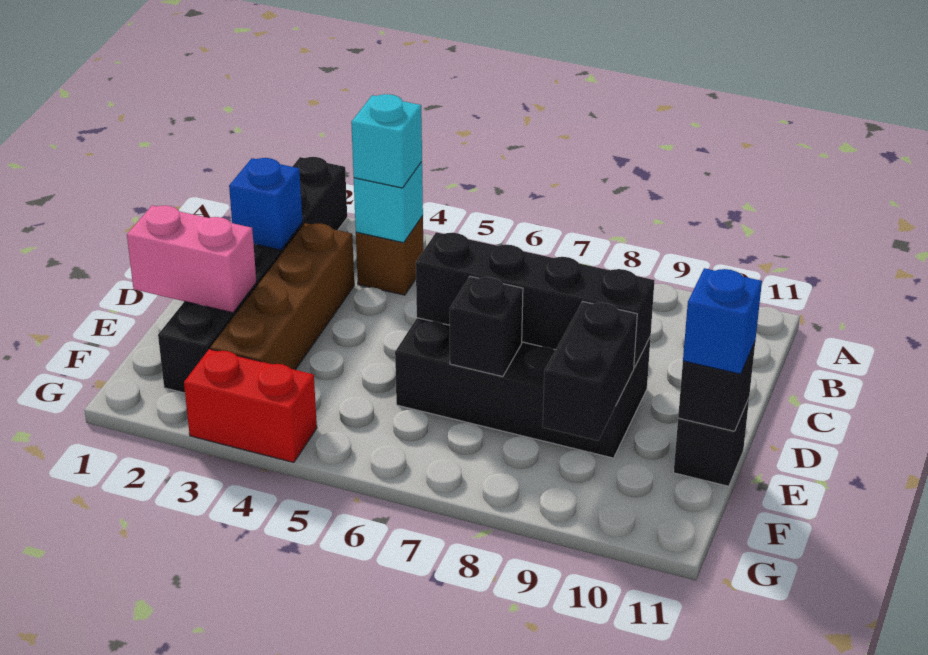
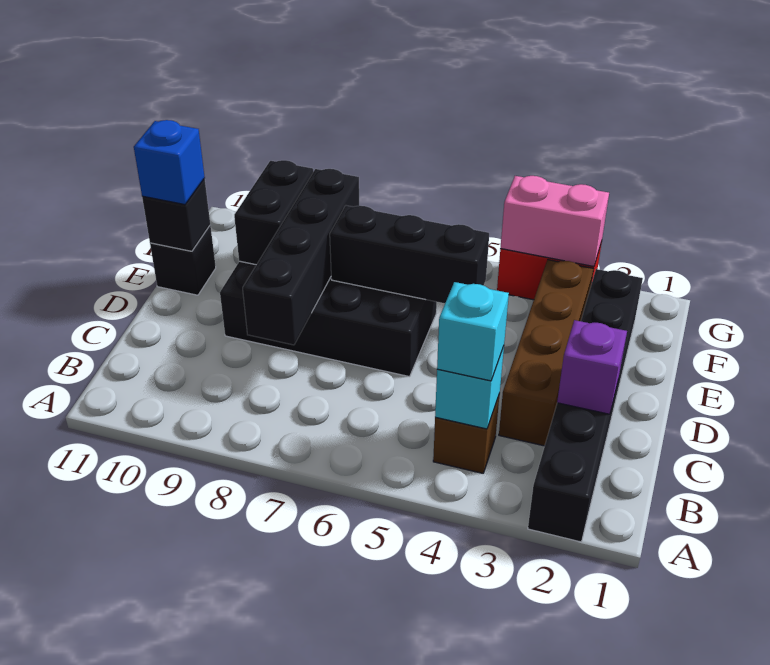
blue 1x1 brick [229,158,302,250] -> purple 1x1 brick [557,320,627,414]
black 1x4 brick [416,232,655,368] -> black 1x4 brick turned to [243,169,359,345]
pink 1x2 brick [127,205,256,313] -> pink 1x2 brick moved to [500,176,609,266]
black 1x1 brick [450,276,523,377] -> black 1x3 brick [330,205,489,303]

